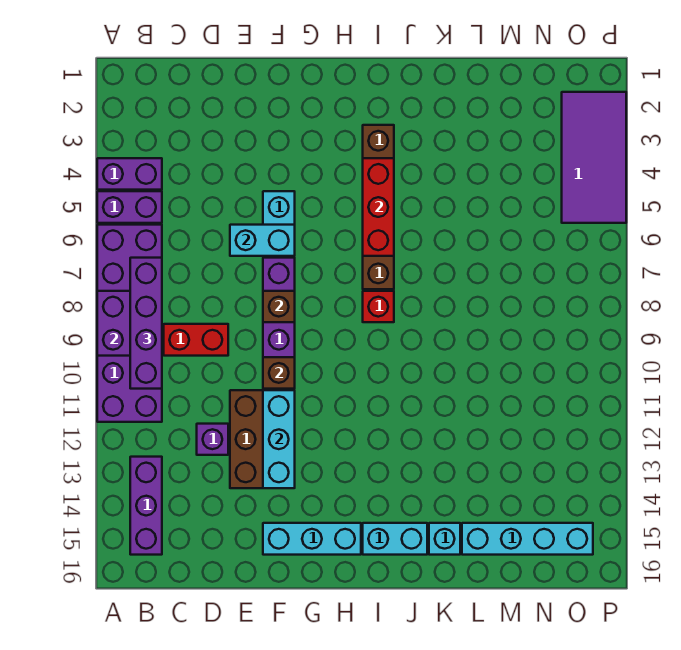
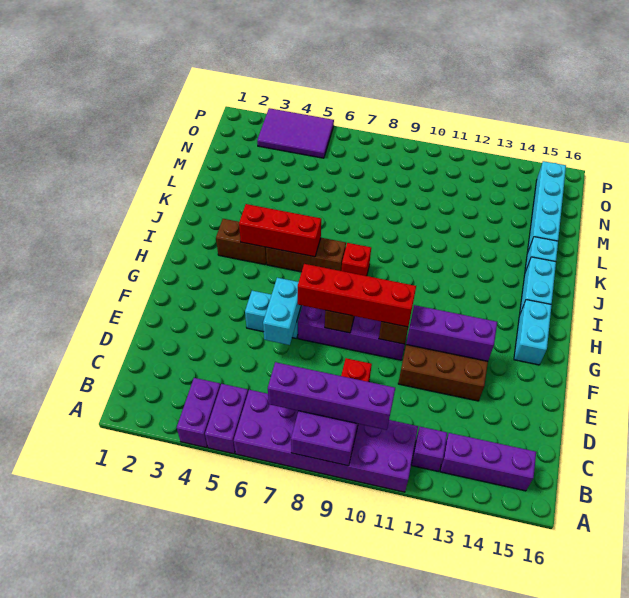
purple 1x1 brick [197,424,228,455] -> purple 1x1 brick moved to [411,427,447,471]
none -> red 1x4 brick [298,264,416,327]
cyan 1x3 brick [263,390,295,488] -> purple 1x3 brick [406,305,497,361]
cyan 1x3 brick [263,523,361,555] -> cyan 1x2 brick [514,300,552,365]
purple 2x4 tile [562,92,626,223] -> purple 2x3 tile [257,108,334,158]

